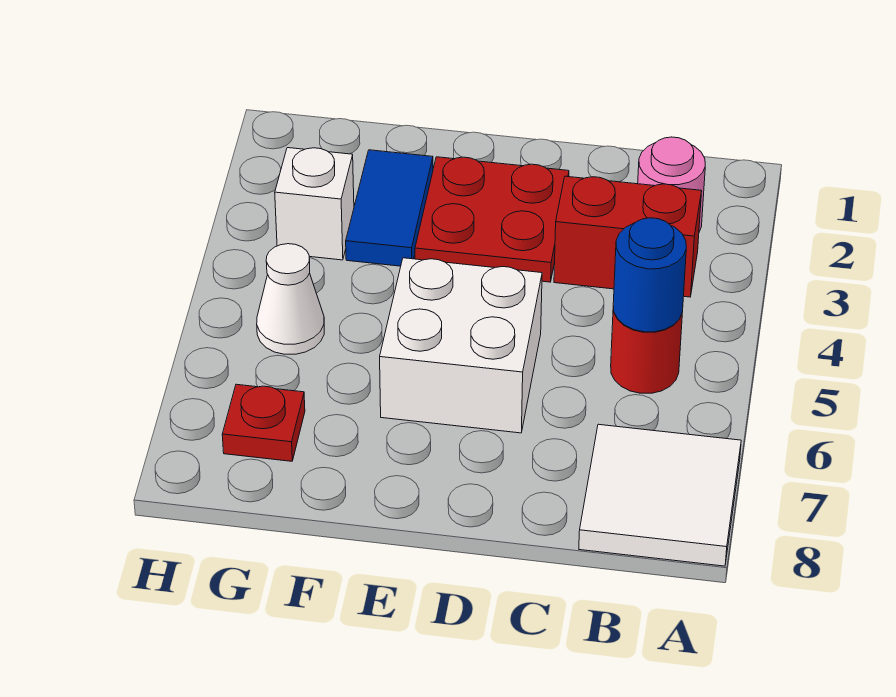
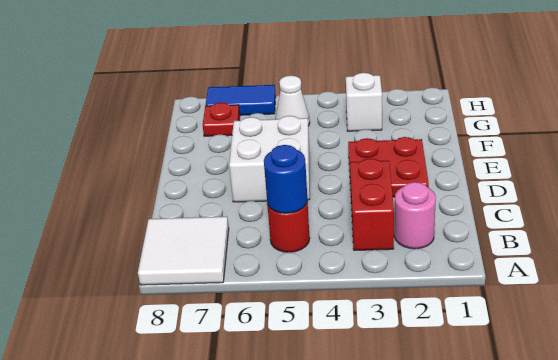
blue 1x2 tile [346,150,433,266] -> blue 1x2 tile moved to [205,85,276,115]

